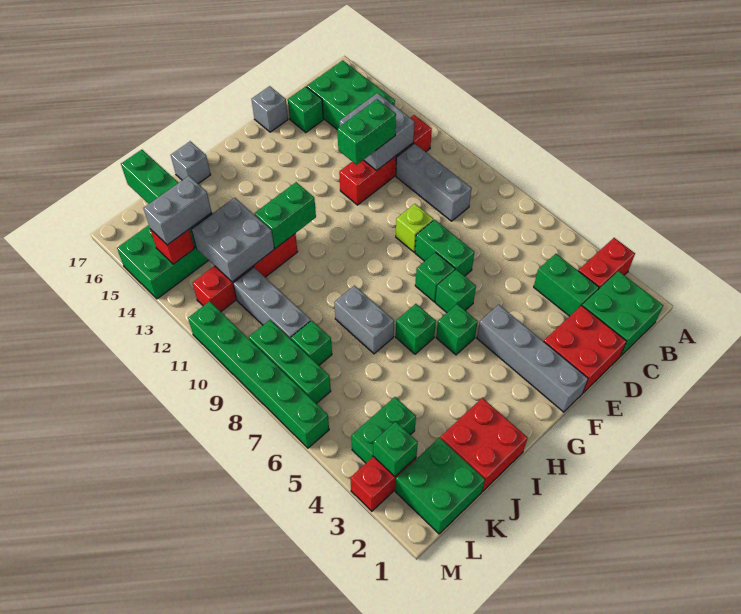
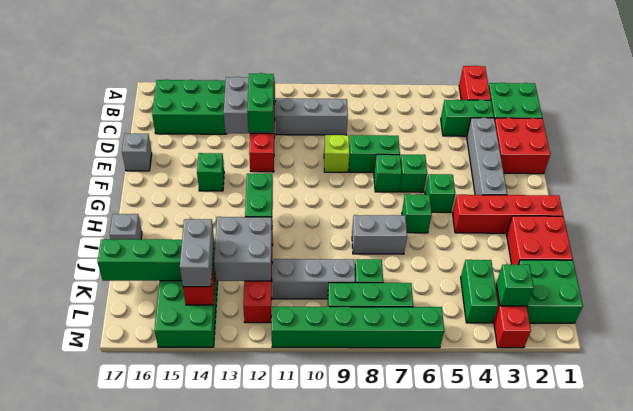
green 1x1 brick [288,87,323,132] -> green 1x1 brick moved to [197,153,224,191]
grey 1x4 brick [477,305,588,412] -> grey 1x4 brick turned to [467,118,507,195]
none -> red 1x4 brick [453,195,563,233]

